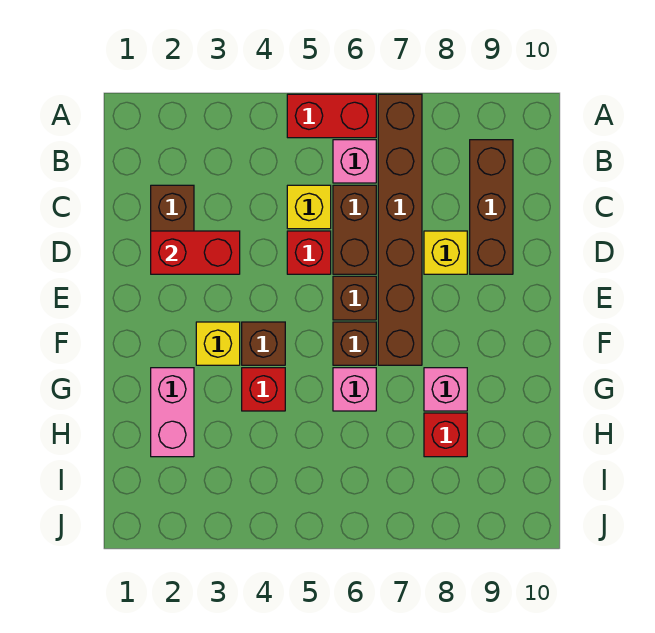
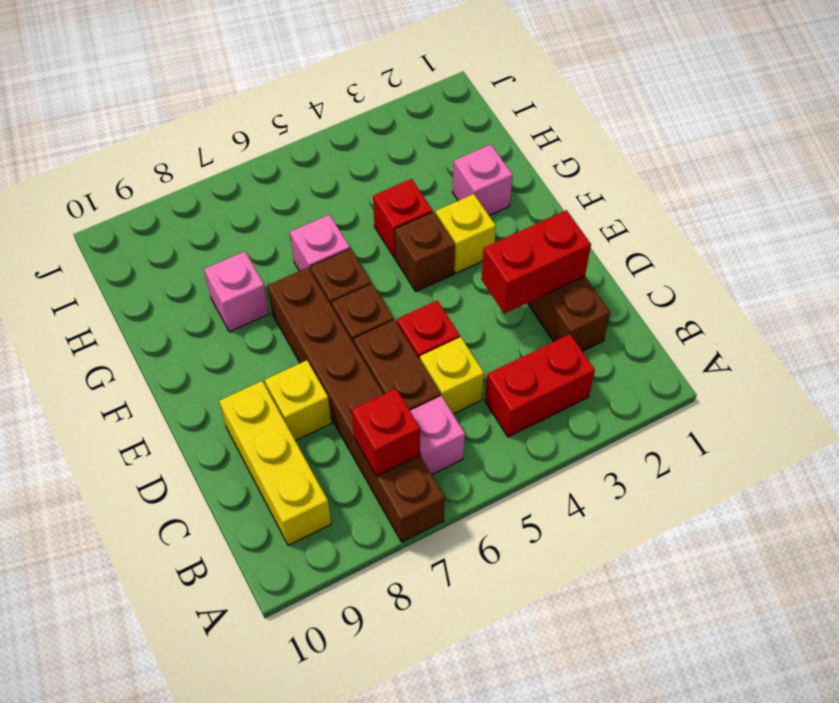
red 1x2 brick [287,94,376,138] -> red 1x2 brick moved to [485,334,595,437]
brown 1x3 brick [470,140,513,274] -> yellow 1x3 brick [219,381,331,546]
pink 1x2 brick [151,368,194,457] -> pink 1x1 brick [452,144,513,215]
red 1x1 brick [424,413,467,457] -> red 1x1 brick moved to [352,389,420,476]

